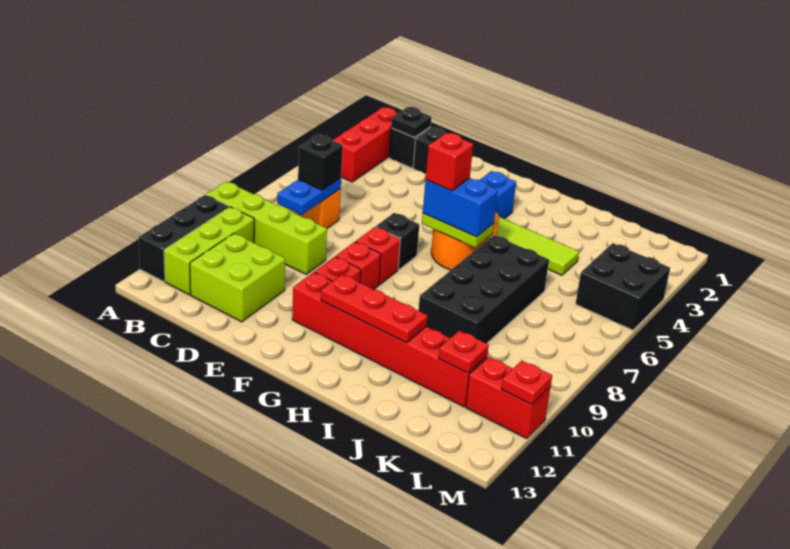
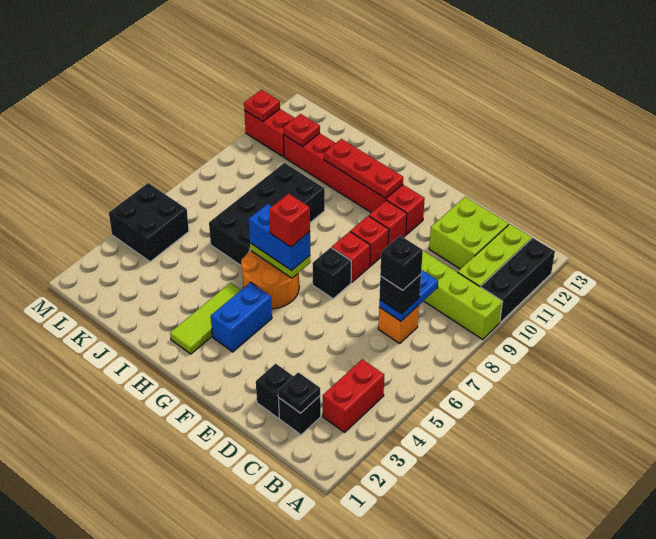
red 1x3 brick [332,107,398,182] -> red 1x2 brick [323,359,384,432]
none -> black 1x1 brick [380,236,423,290]
lime 1x3 tile [497,217,579,275] -> lime 1x3 tile turned to [170,283,241,354]

